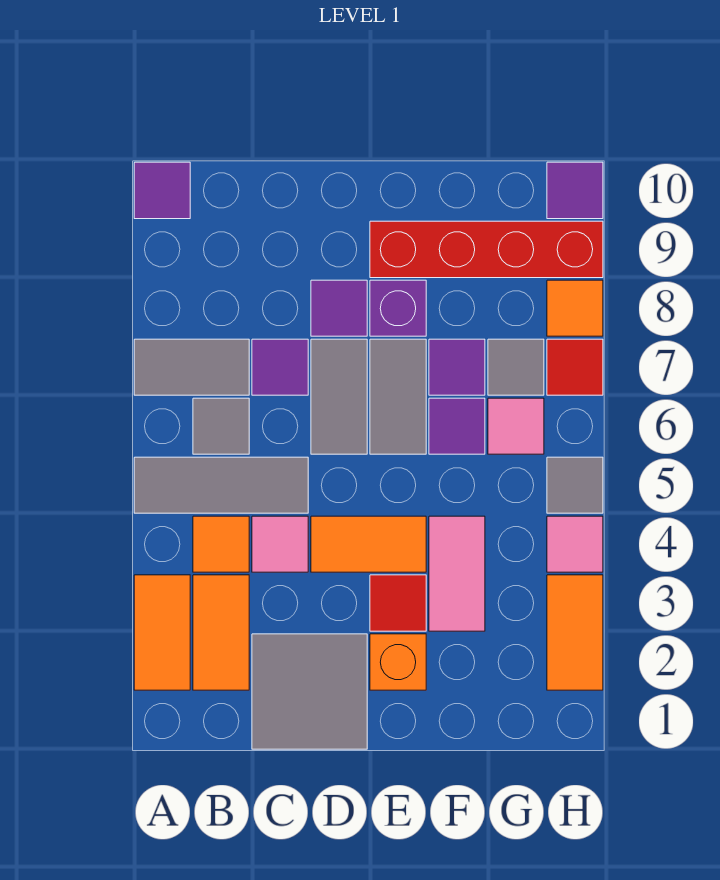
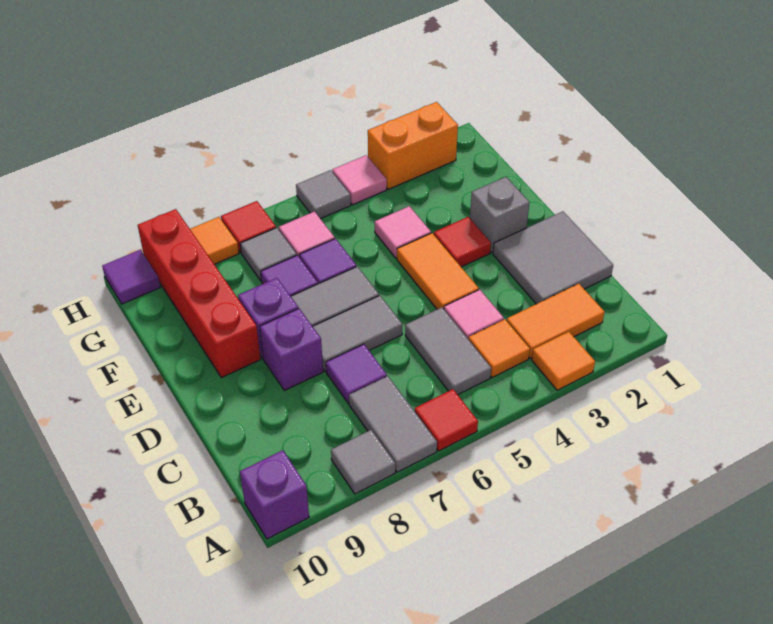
orange 1x2 tile [134,575,190,690] -> orange 1x1 tile [532,332,595,390]
grey 1x3 tile [134,457,308,513] -> grey 1x2 tile [405,307,491,395]
none -> red 1x1 tile [415,389,478,451]
purple 1x1 tile [134,162,190,219] -> purple 1x1 brick [240,450,309,539]
grey 1x1 tile [193,398,249,454] -> grey 1x1 tile moved to [331,430,395,494]
purple 1x1 tile [311,280,367,336] -> purple 1x1 brick [260,308,323,390]
orange 1x1 brick [370,634,426,690] -> grey 1x1 brick [470,177,530,253]
pink 1x2 tile [429,516,485,631] -> pink 1x1 tile [375,206,431,258]
orange 1x2 tile [547,575,603,690] -> orange 1x2 brick [368,102,458,189]

